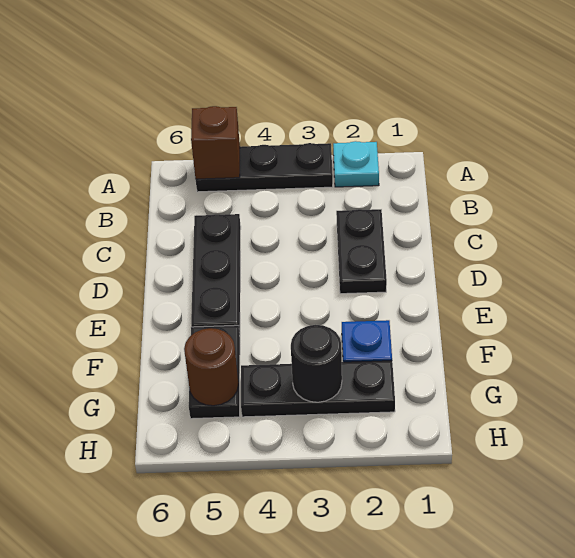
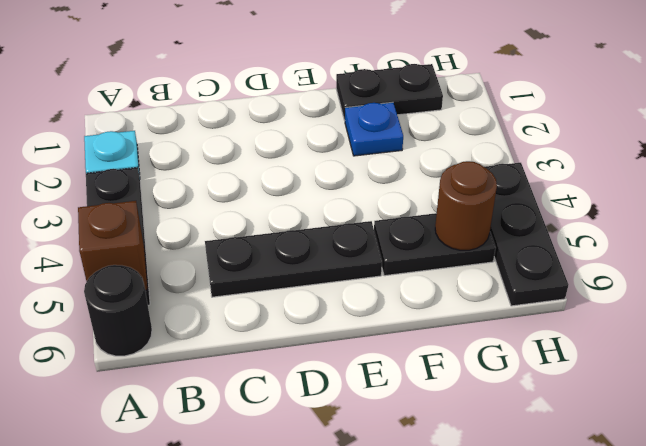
black 1x2 plate [336,209,387,294] -> black 1x2 plate moved to [336,64,443,120]
black 1x3 plate [241,361,395,417] -> black 1x3 plate moved to [484,163,568,306]
black 1x1 round brick [291,325,342,402] -> black 1x1 round brick moved to [84,265,152,356]

